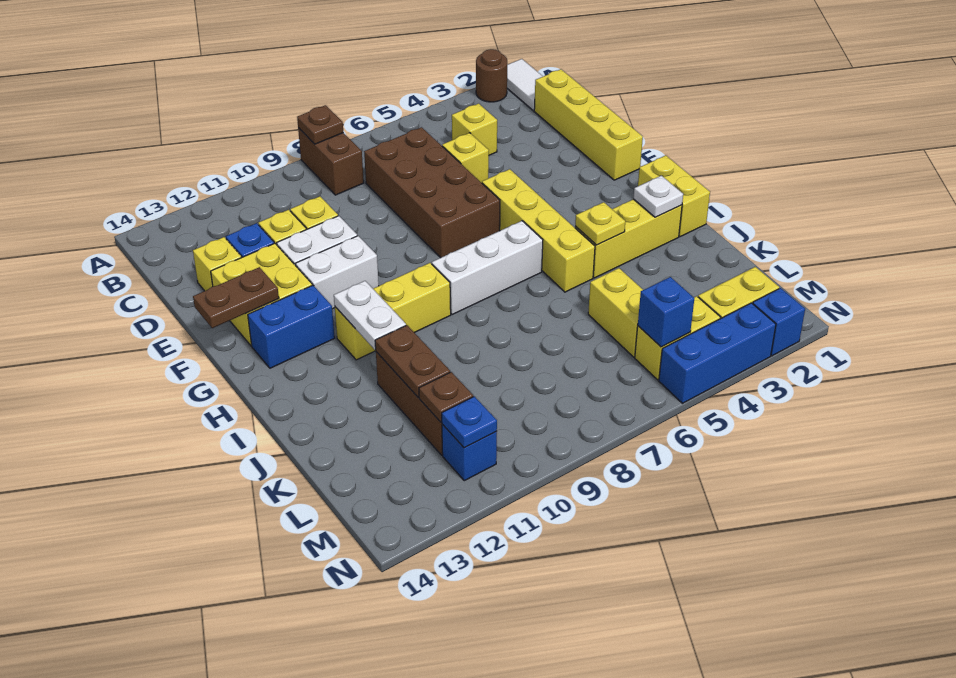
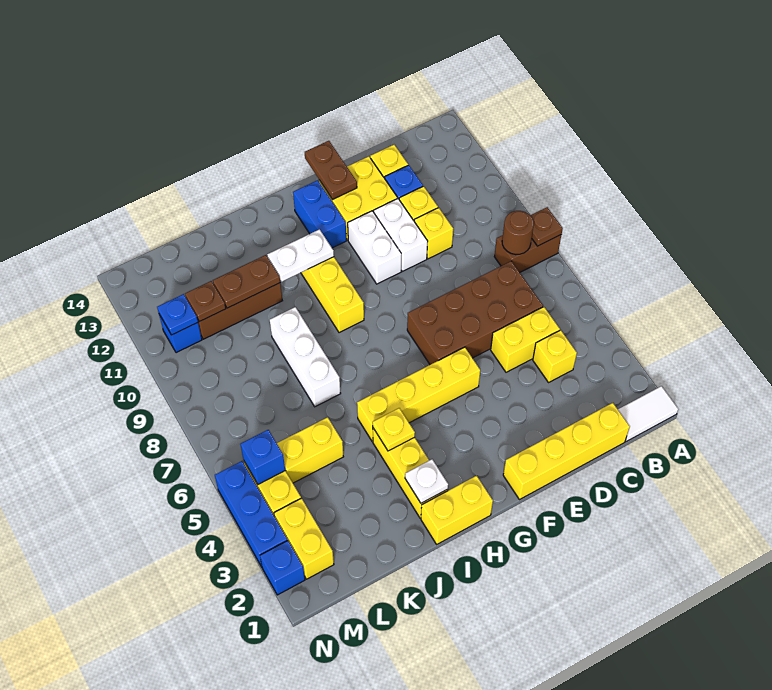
brown 1x1 round brick [476,49,507,102] -> brown 1x1 round brick moved to [502,211,534,255]
yellow 1x1 brick [442,133,489,183] -> yellow 1x2 brick [491,307,560,372]
white 1x3 brick [432,221,543,315] -> white 1x3 brick moved to [270,307,341,407]

